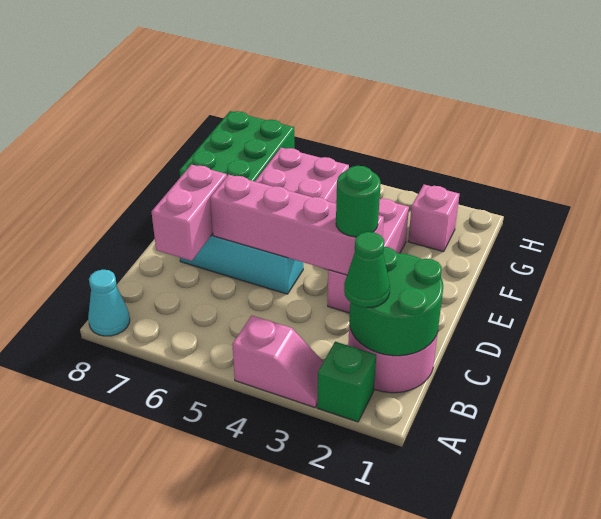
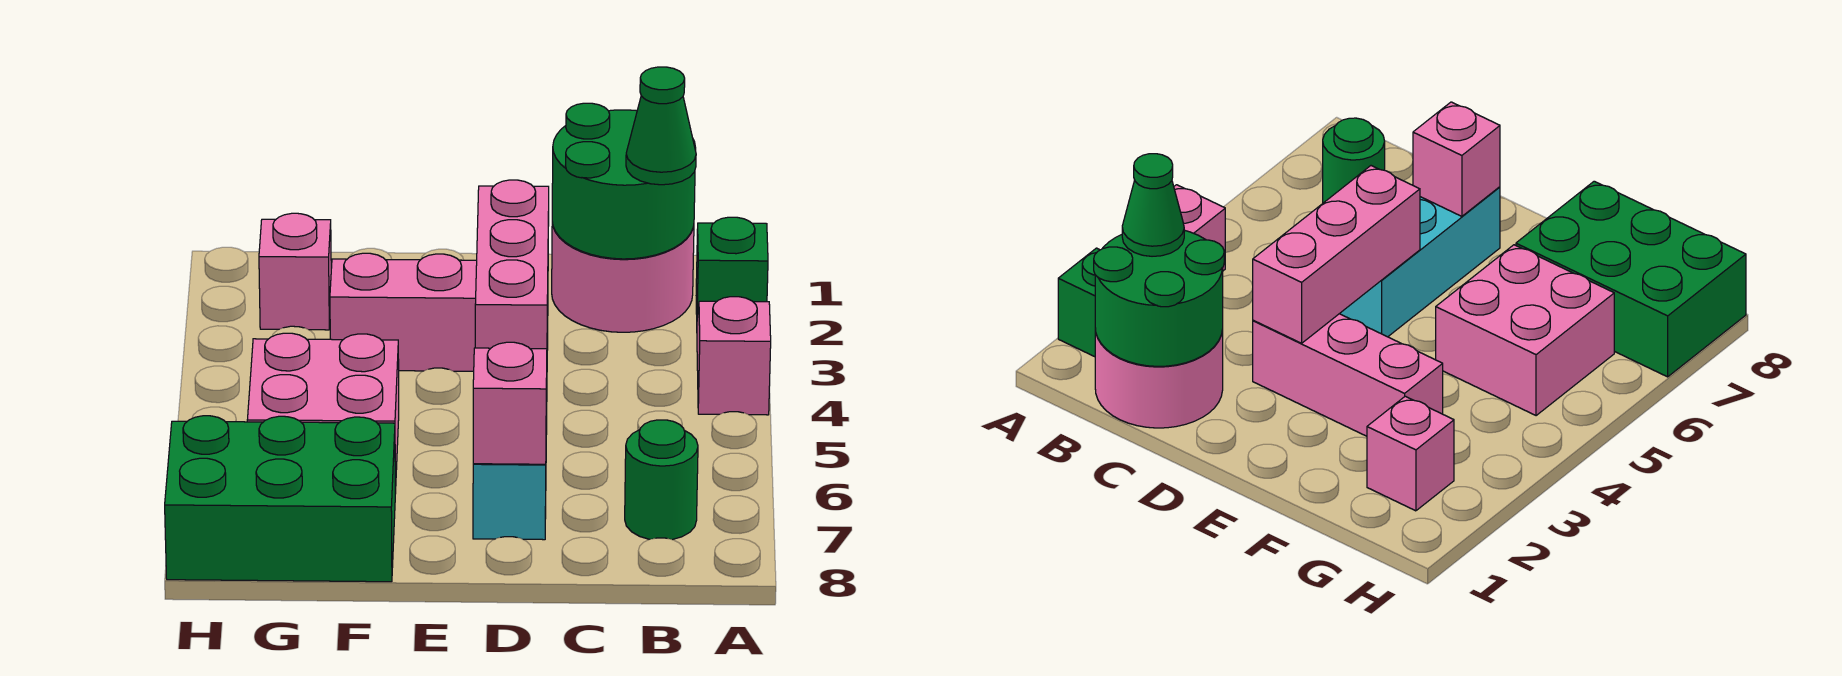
cyan 1x1 cone [88,270,130,336] -> none
pink 1x2 brick [152,165,227,261] -> pink 1x1 brick [473,342,547,464]
pink 1x4 brick [210,175,384,275] -> pink 1x3 brick [475,180,549,349]
green 1x1 round brick [336,166,381,237] -> green 1x1 round brick moved to [625,420,698,540]

